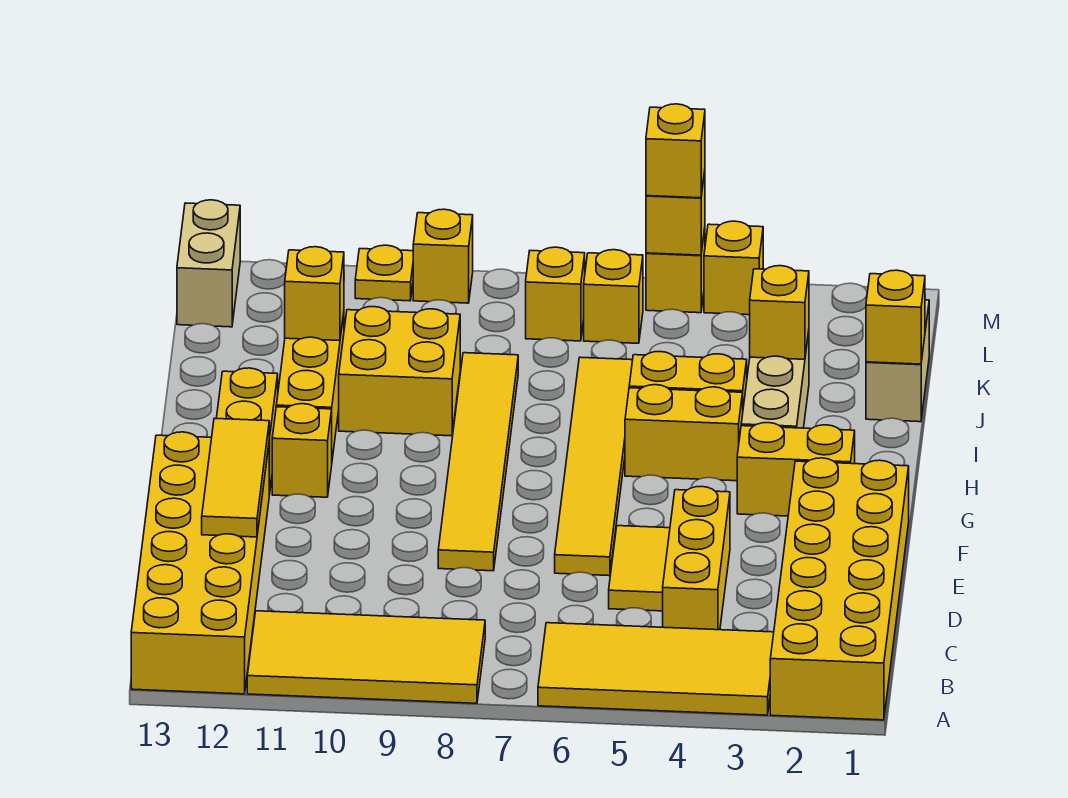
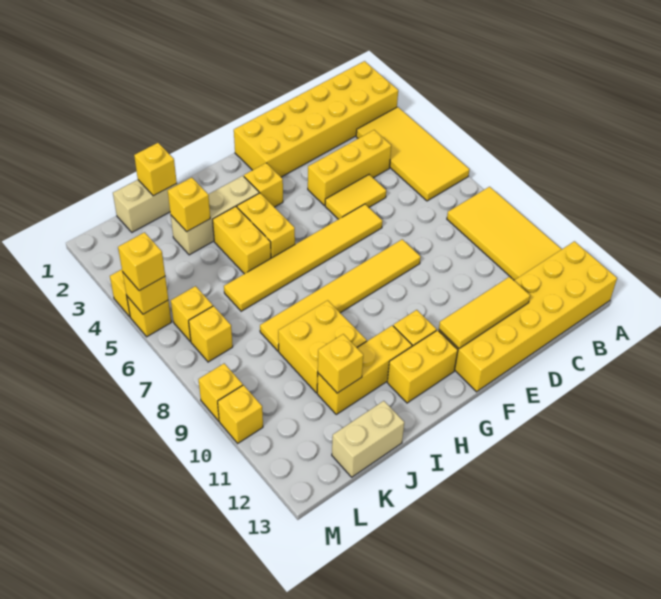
yellow 1x2 brick [737,423,855,516] -> yellow 1x1 brick [244,163,283,207]
tan 1x2 brick [177,200,240,327] -> tan 1x2 brick moved to [332,401,404,477]
yellow 1x1 plate [355,245,413,301] -> yellow 1x1 brick [218,385,263,443]

